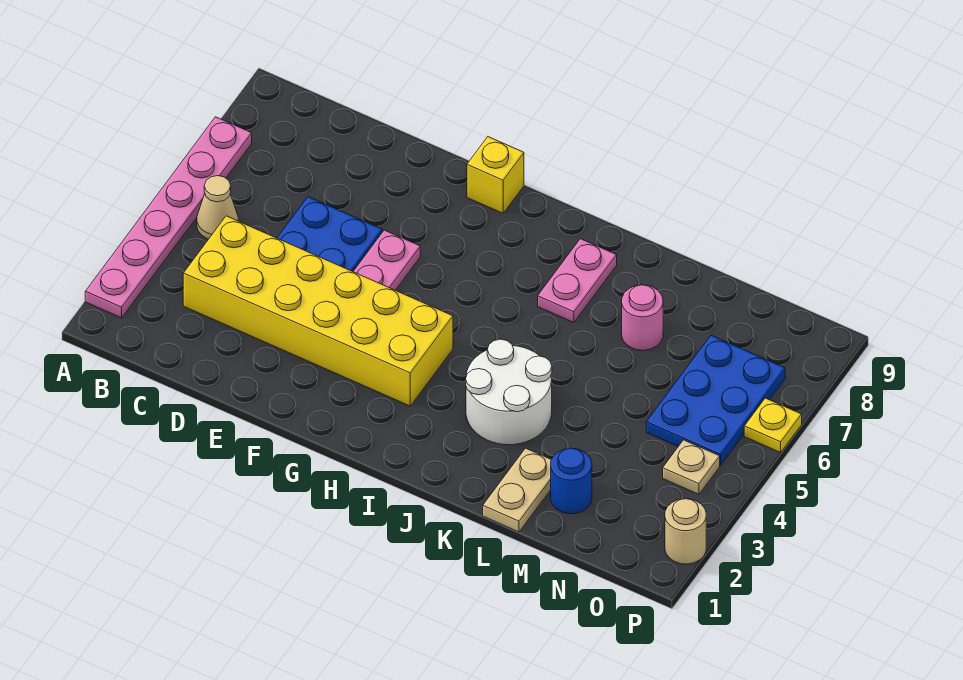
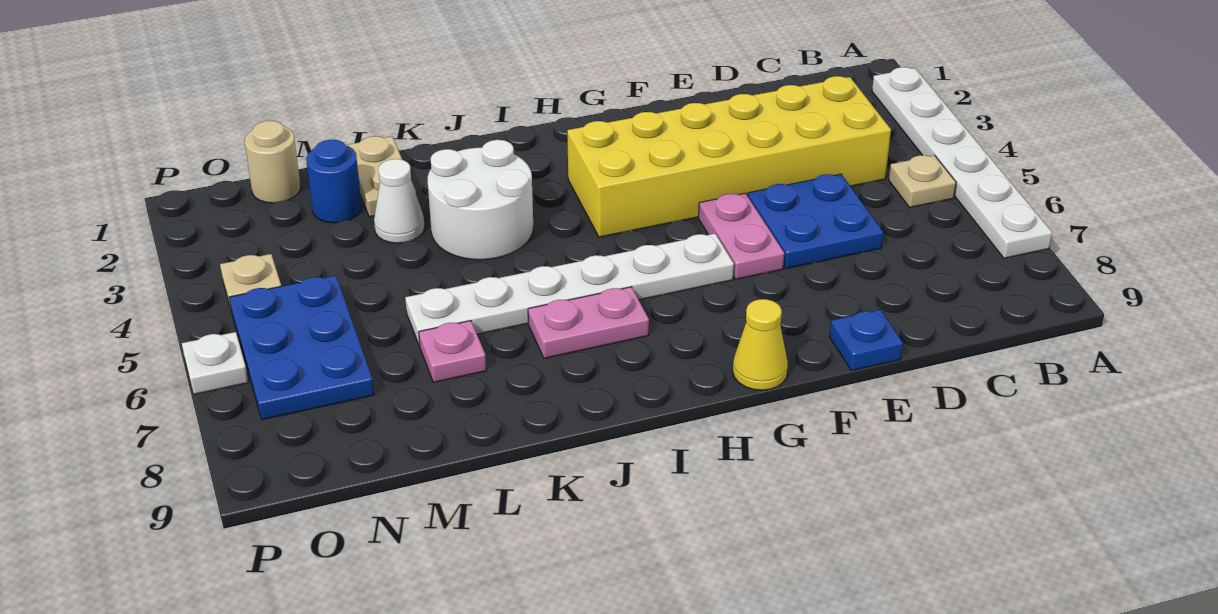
pink 1x6 plate [85,117,252,318] -> white 1x6 plate [872,67,1052,258]
tan 1x1 cone [197,176,238,239] -> tan 1x1 plate [889,155,956,208]
none -> blue 1x1 plate [830,310,903,371]
none -> white 1x6 plate [405,234,734,346]
yellow 1x1 brick [467,137,524,213] -> yellow 1x1 cone [733,299,788,390]
pink 1x2 plate [538,239,617,323] -> pink 1x2 plate turned to [528,287,649,358]
none -> white 1x1 cone [374,159,425,243]
pink 1x1 round brick [622,285,663,350] -> pink 1x1 plate [419,321,486,382]
tan 1x1 round brick [665,499,706,564] -> tan 1x1 round brick moved to [245,121,301,203]
yellow 1x1 plate [744,398,802,453] -> white 1x1 plate [182,332,248,394]

